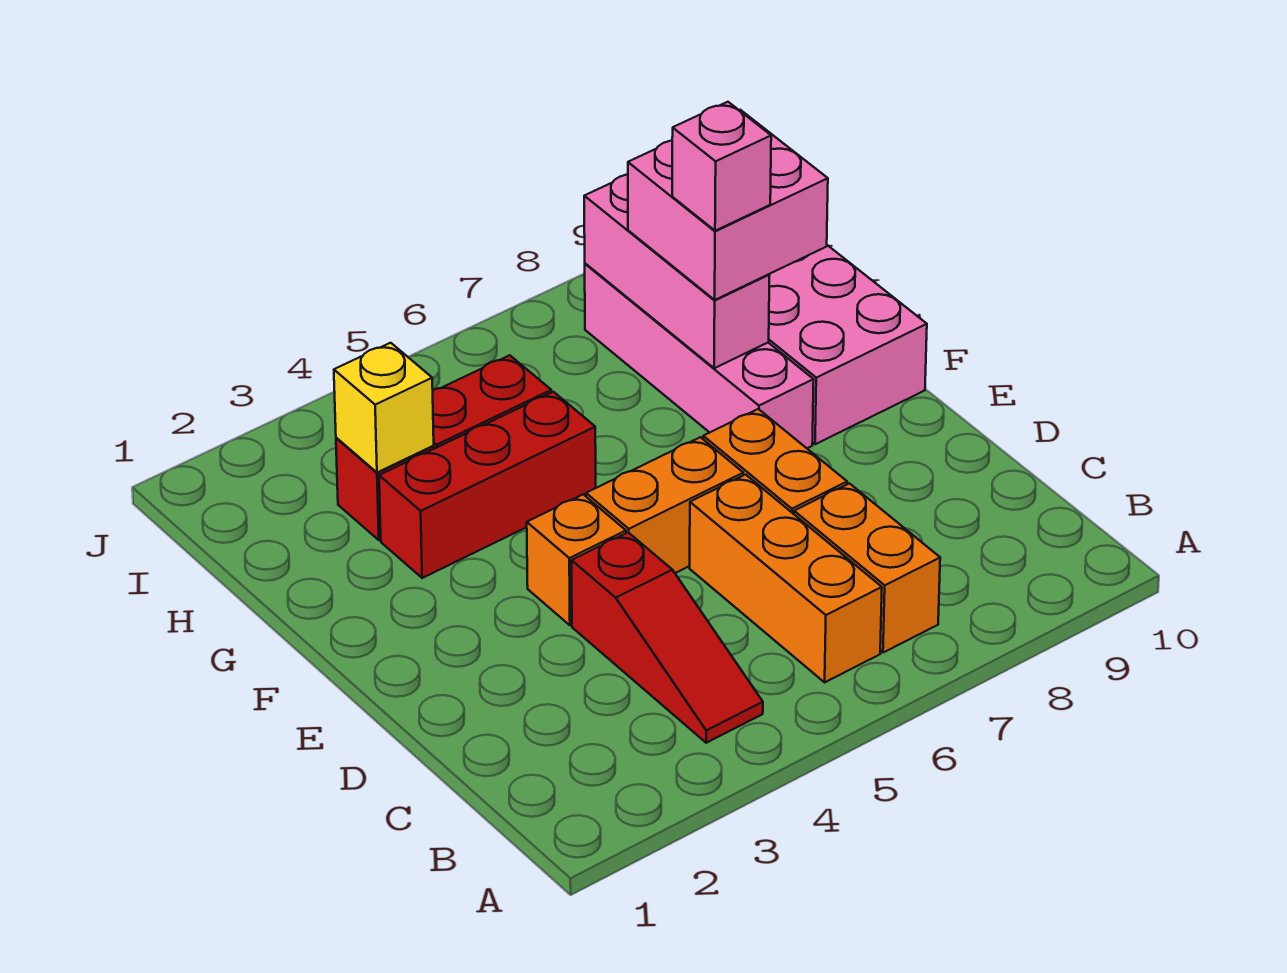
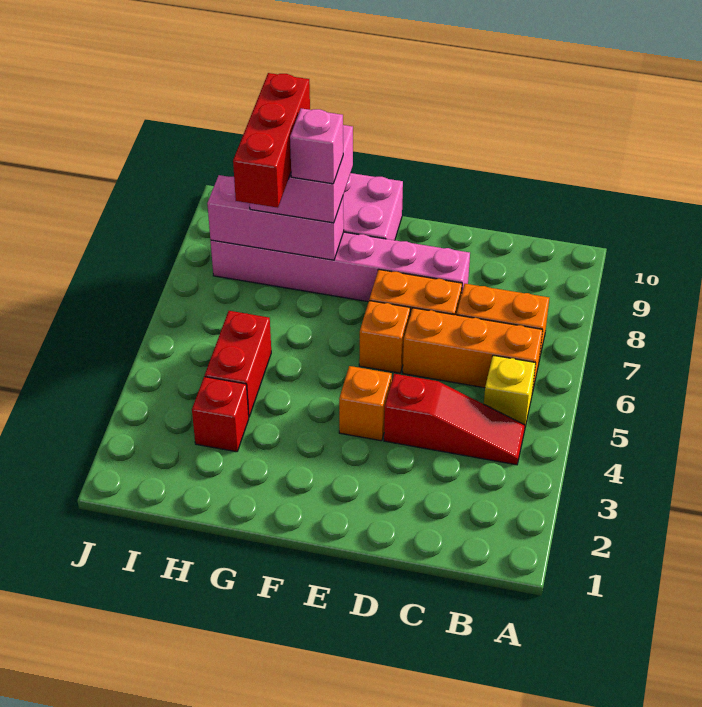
orange 1x2 brick [586,437,743,573] -> orange 1x1 brick [359,301,410,373]
pink 1x4 brick [585,264,814,448] -> pink 1x6 brick [211,232,470,302]
red 1x3 brick [379,392,596,578] -> red 1x3 brick moved to [233,73,310,208]
yellow 1x1 brick [334,343,434,473] -> yellow 1x1 brick moved to [484,355,536,426]

